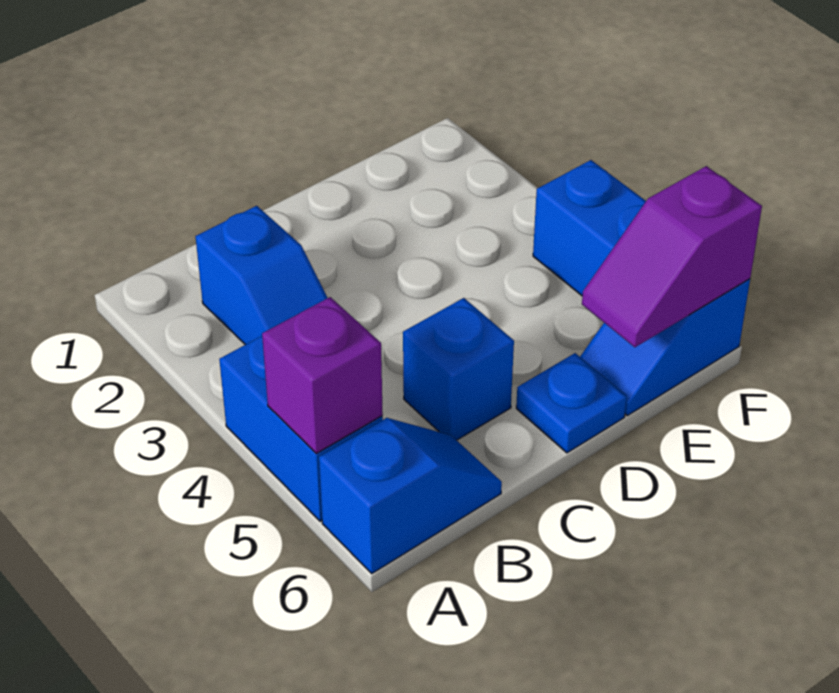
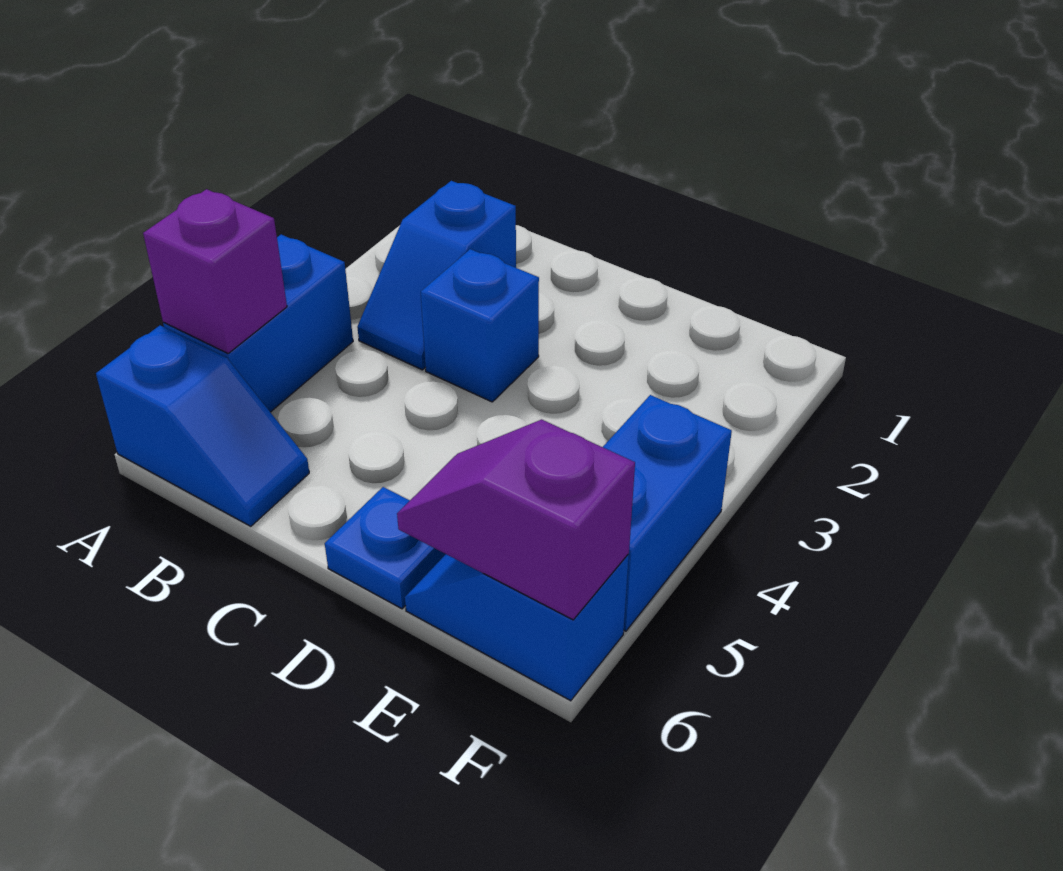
blue 1x1 brick [403,298,514,440] -> blue 1x1 brick moved to [421,249,539,402]

